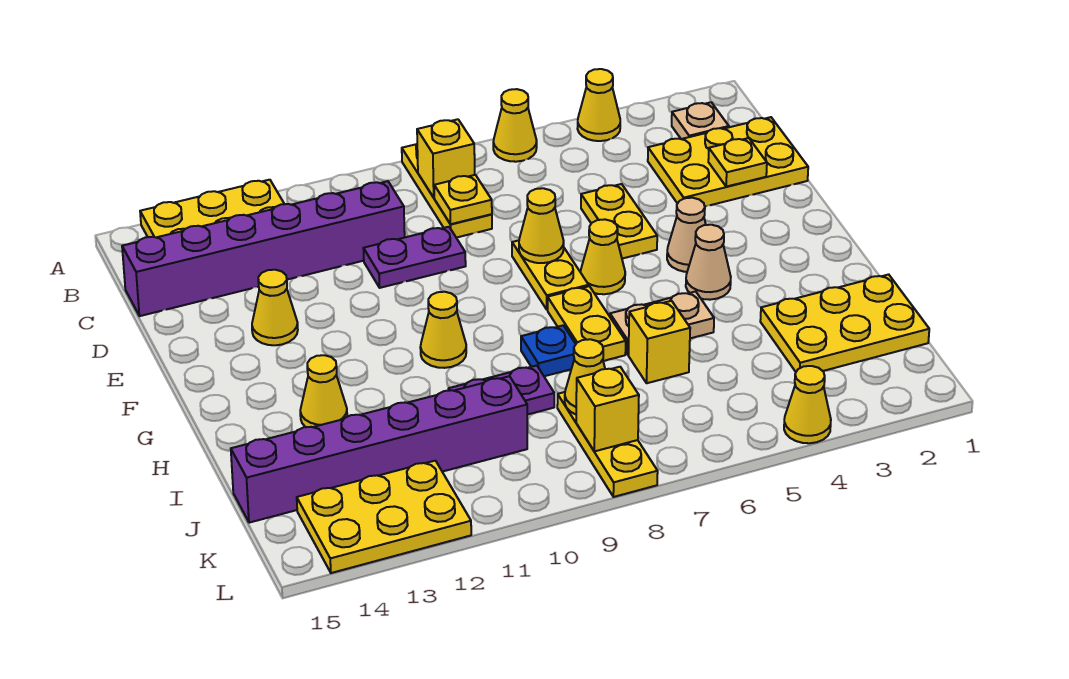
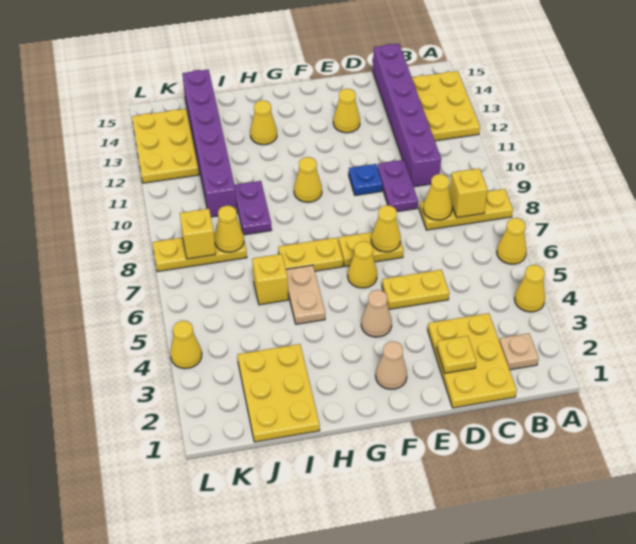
yellow 1x1 plate [434,175,492,224] -> yellow 1x1 cone [423,174,452,220]
tan 1x1 cone [686,225,731,300] -> tan 1x1 cone moved to [376,341,407,389]
blue 1x1 plate [521,325,576,376] -> blue 1x1 plate moved to [349,164,382,195]

